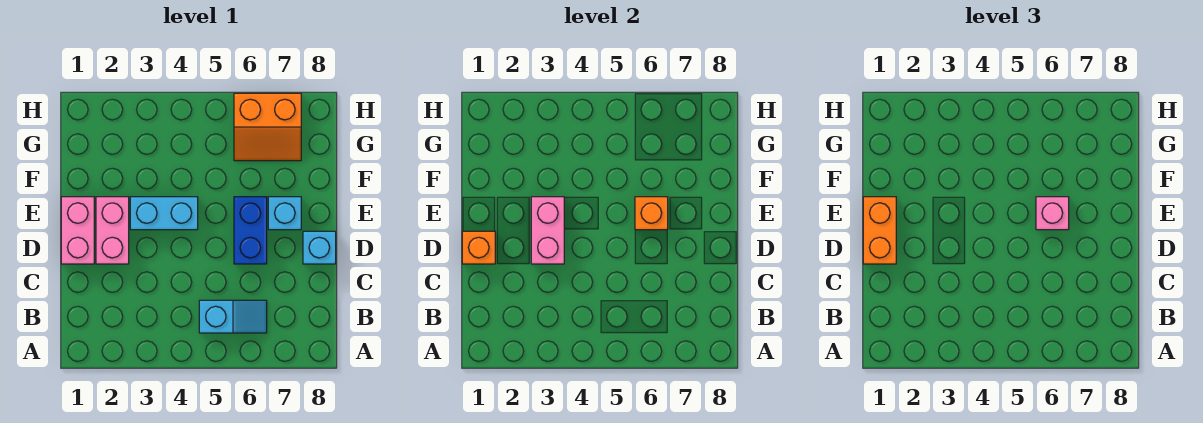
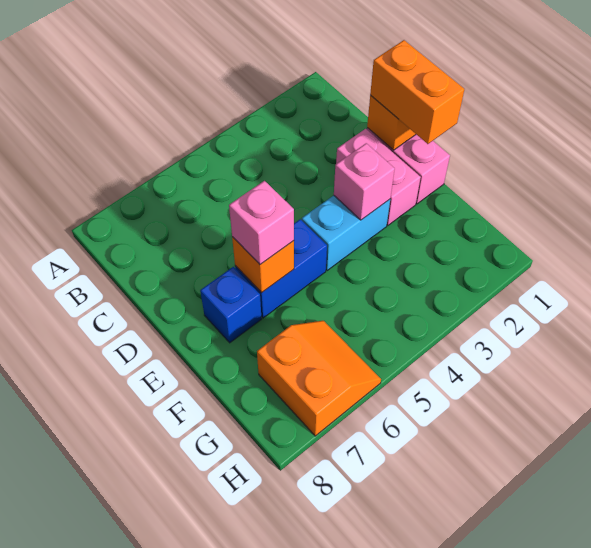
cyan 1x2 slope [199,300,267,333] -> none
pink 1x2 brick [531,197,564,264] -> pink 1x1 brick [334,143,395,220]
blue 1x2 brick [234,197,267,264] -> blue 1x2 brick turned to [235,219,327,318]
cyan 1x1 brick [303,231,336,264] -> none
cyan 1x1 brick [268,197,301,230] -> blue 1x1 brick [200,267,262,343]
orange 2x2 slope [234,93,301,161] -> orange 2x2 slope turned to [257,321,381,436]

